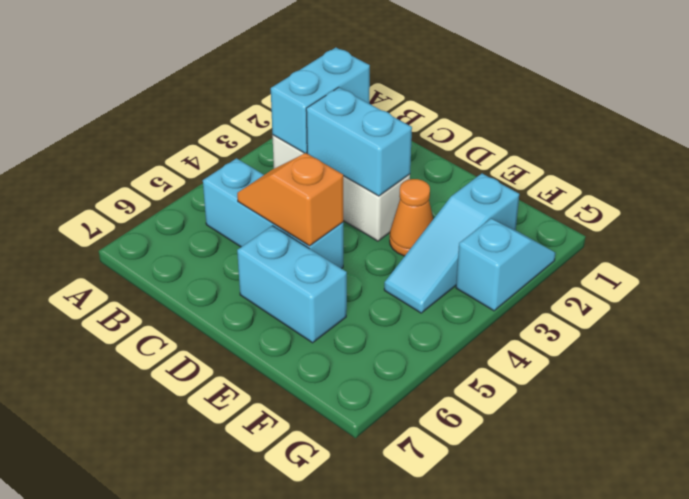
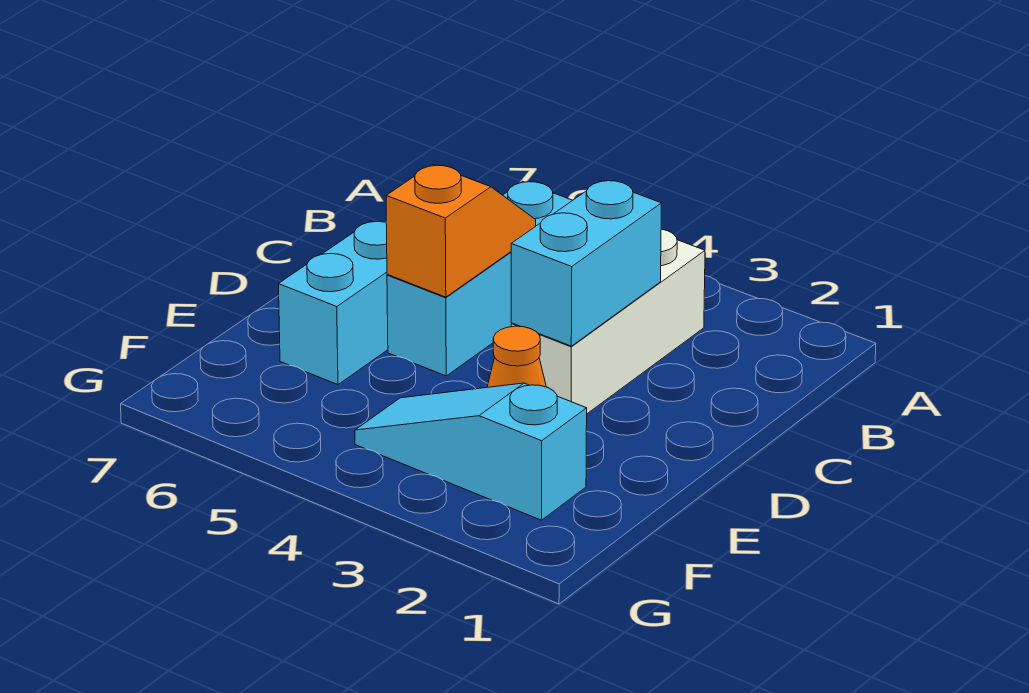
cyan 1x2 brick [271,48,370,153] -> none
cyan 1x2 slope [456,219,555,311] -> none

